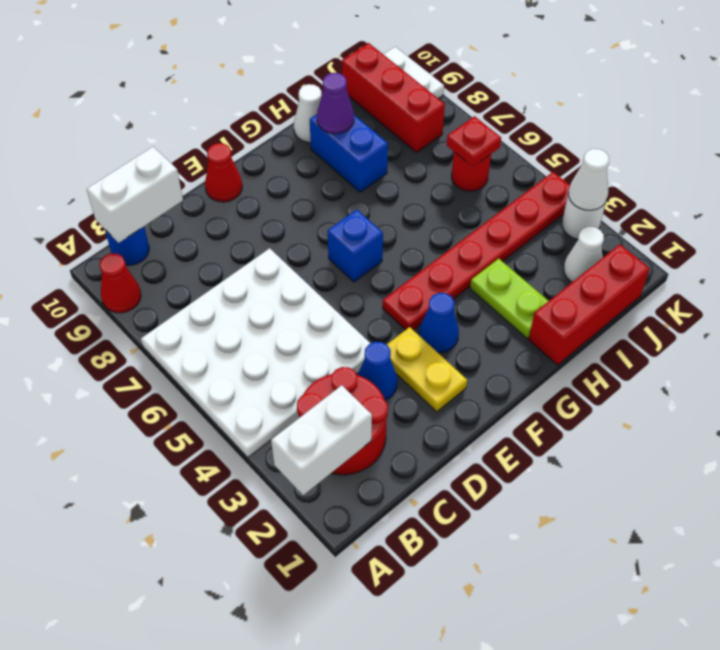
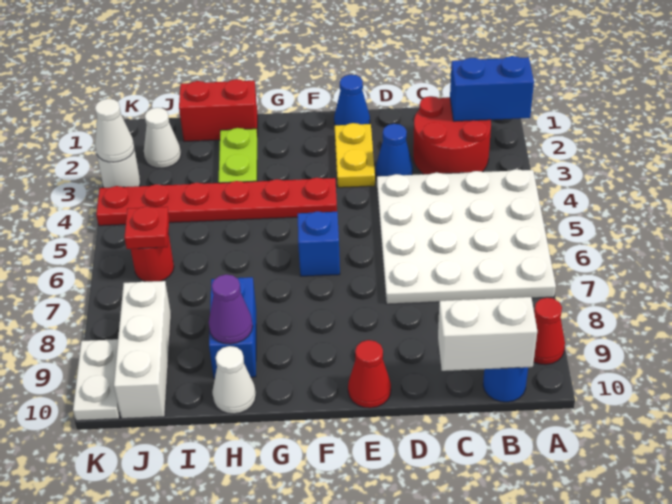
white 1x2 brick [271,385,372,495] -> blue 1x2 brick [450,56,534,121]
blue 1x1 cone [419,293,459,353] -> blue 1x1 cone moved to [334,75,370,125]
red 1x3 brick [529,244,650,365] -> red 1x2 brick [179,79,258,142]
red 1x3 brick [342,43,445,152] -> white 1x3 brick [114,281,171,419]

